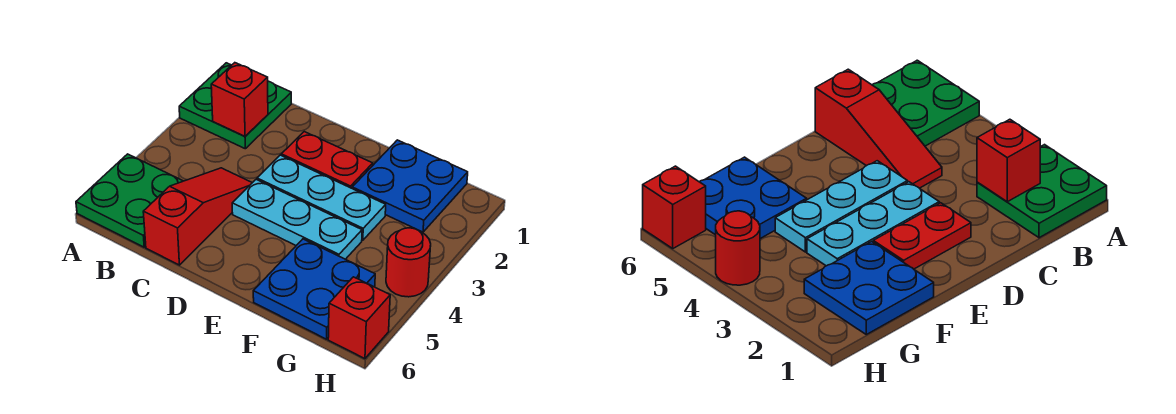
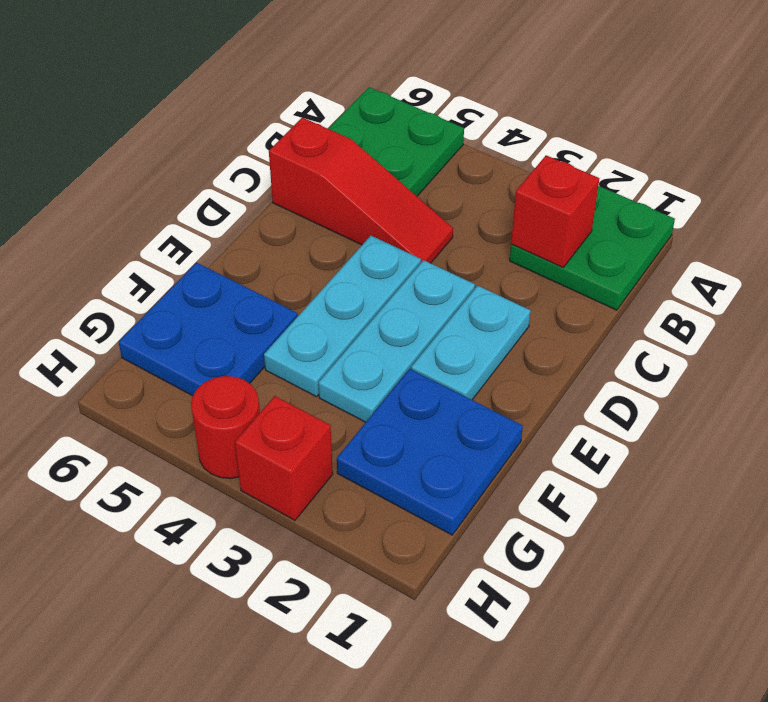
red 1x2 plate [281,132,373,188] -> cyan 1x2 plate [411,286,530,400]
red 1x1 brick [328,277,390,359] -> red 1x1 brick moved to [235,396,333,520]

